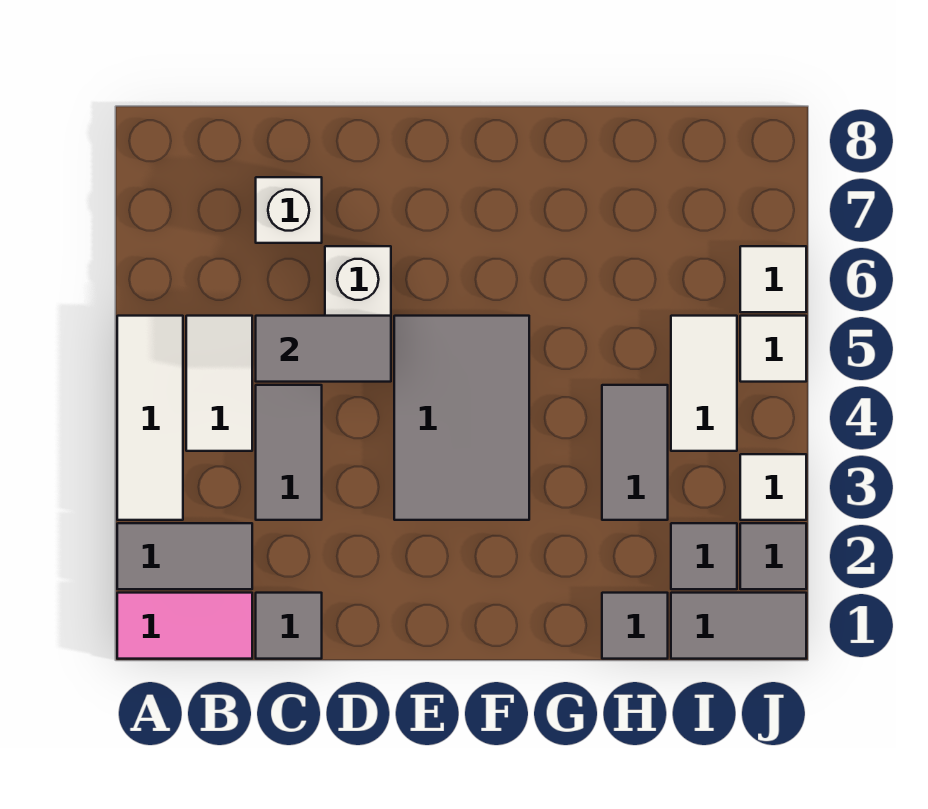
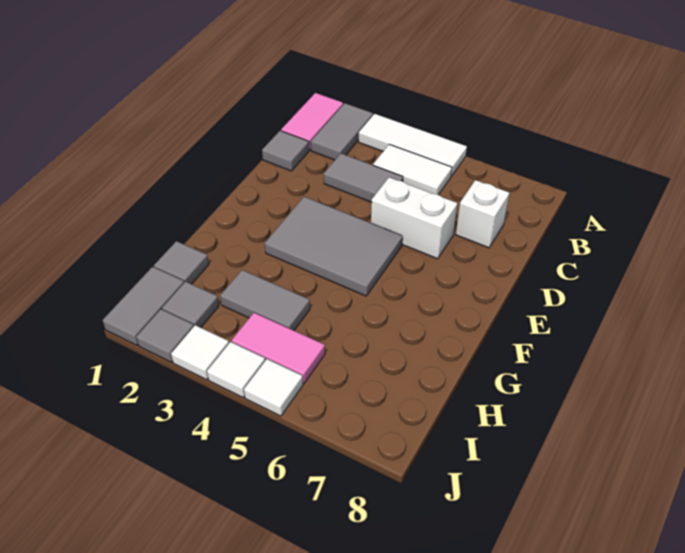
grey 1x2 tile [256,316,391,382] -> none
white 1x2 tile [671,316,737,451] -> pink 1x2 tile [232,313,325,384]
white 1x1 tile [740,246,806,312] -> white 1x1 tile moved to [207,342,265,397]

